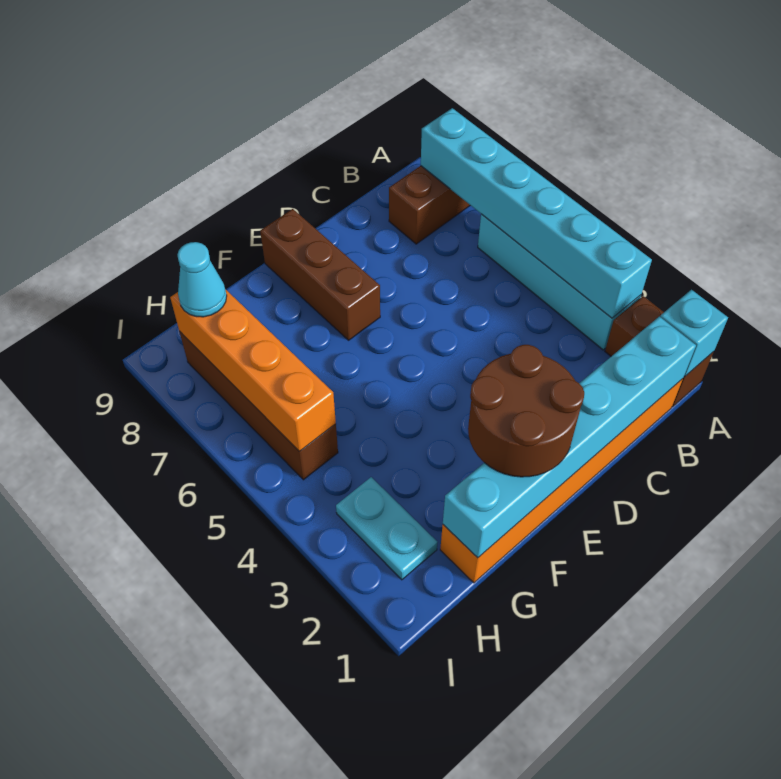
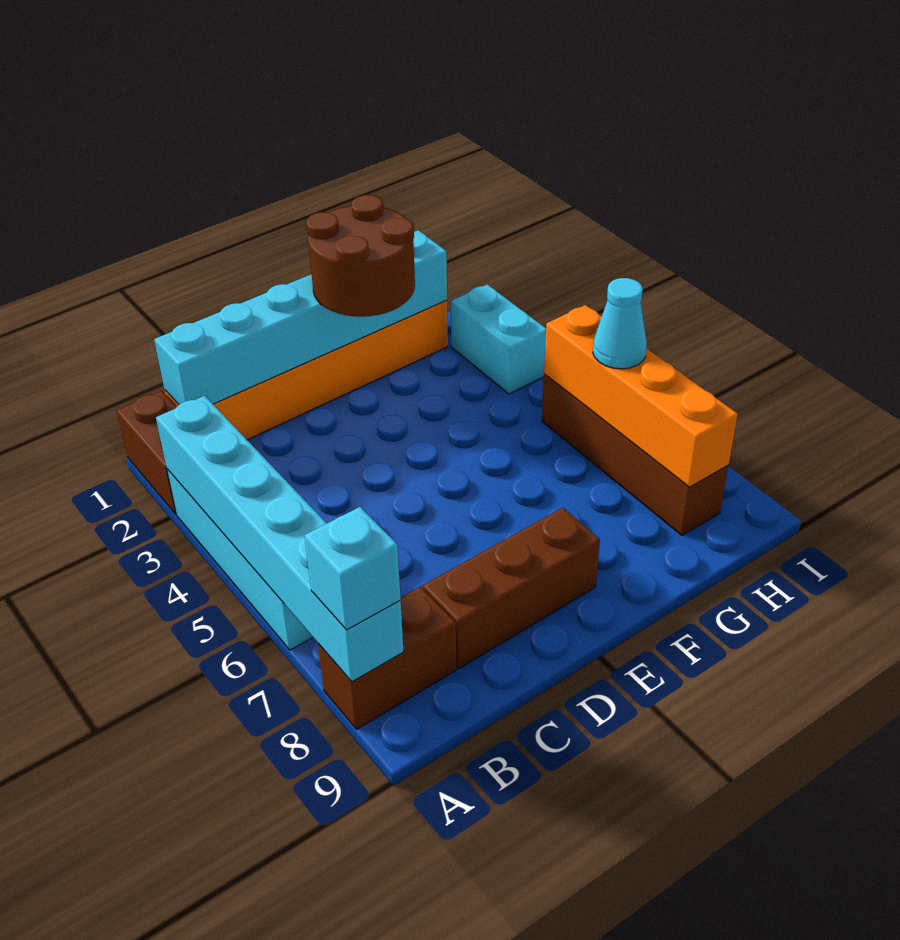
cyan 1x1 brick [660,290,728,376] -> cyan 1x1 brick moved to [305,507,401,630]
brown 1x3 brick [260,209,380,340] -> brown 1x3 brick turned to [423,508,600,668]
cyan 1x2 plate [336,477,438,580] -> cyan 1x2 brick [451,284,546,394]
cyan 1x1 cone [177,242,227,317] -> cyan 1x1 cone moved to [593,278,647,369]

